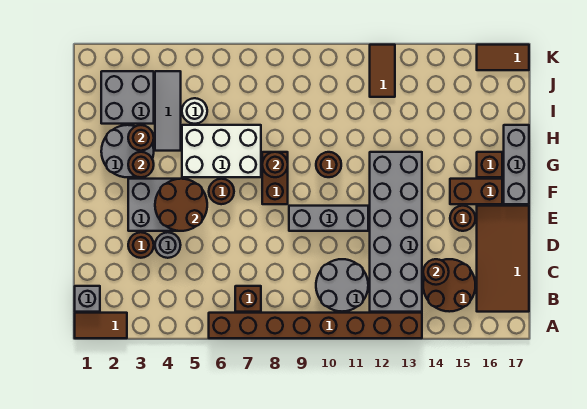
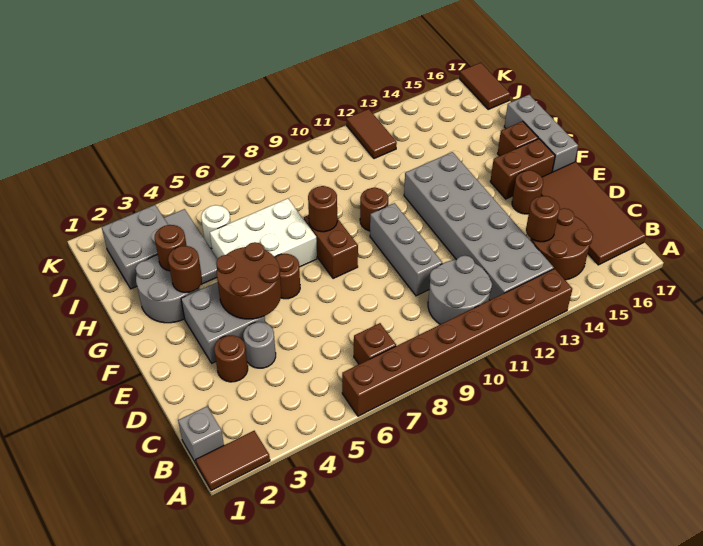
grey 1x3 brick [289,206,368,231] -> grey 1x3 brick turned to [370,203,442,296]
brown 1x2 tile [477,45,529,70] -> brown 1x2 tile turned to [459,63,510,109]

